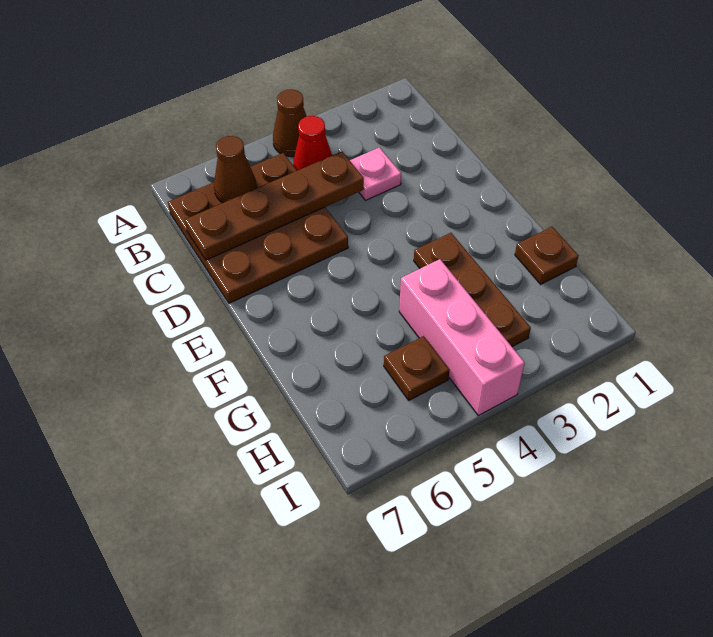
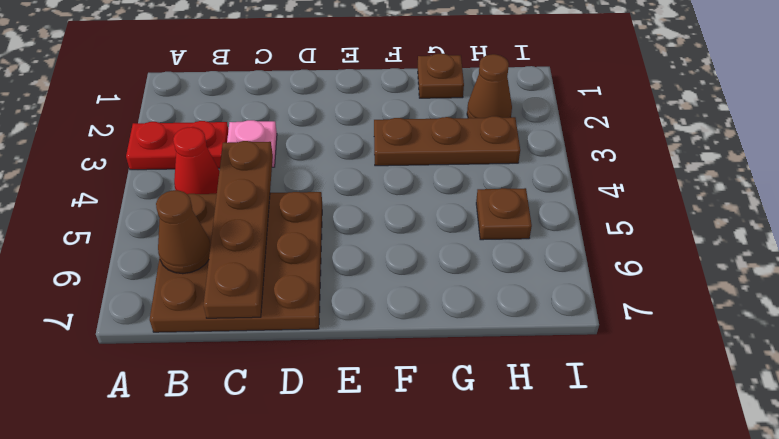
none -> red 1x2 plate [126,121,228,170]
brown 1x1 cone [273,89,307,157] -> brown 1x1 cone moved to [467,54,512,118]
pink 1x3 brick [399,259,525,416] -> none

